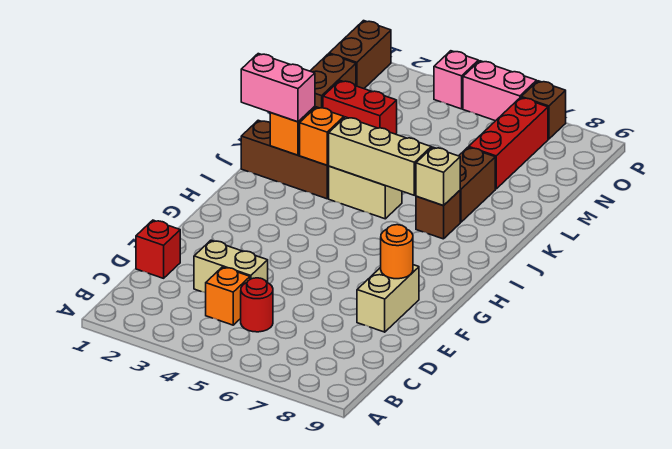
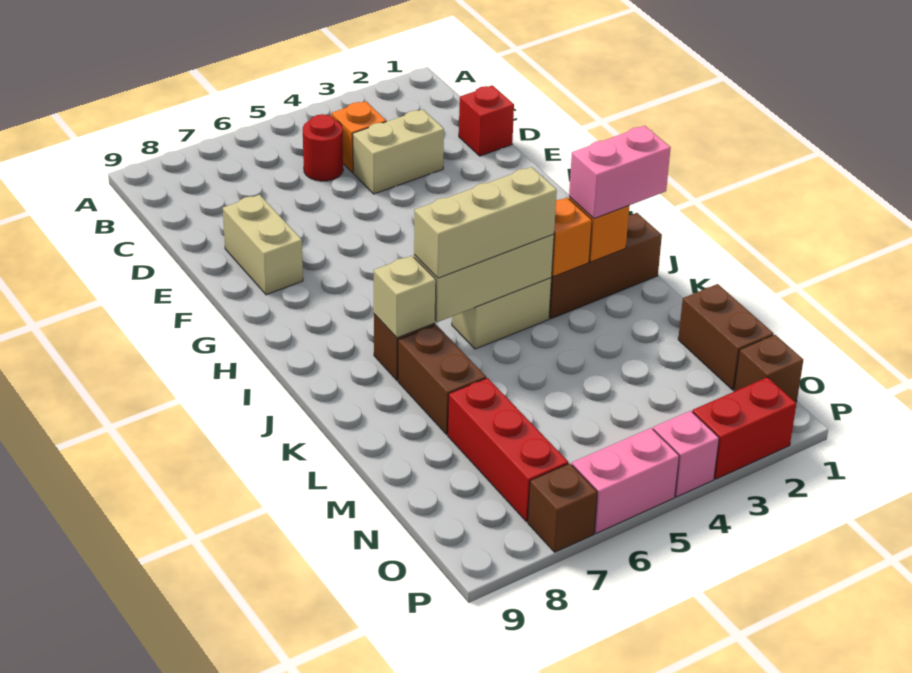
orange 1x1 round brick [381,225,413,279] -> none
none -> tan 1x3 brick [414,167,557,278]
red 1x2 brick [323,81,397,134] -> red 1x2 brick moved to [692,377,796,479]
brown 1x2 brick [329,21,391,89] -> brown 1x1 brick [734,335,803,402]

